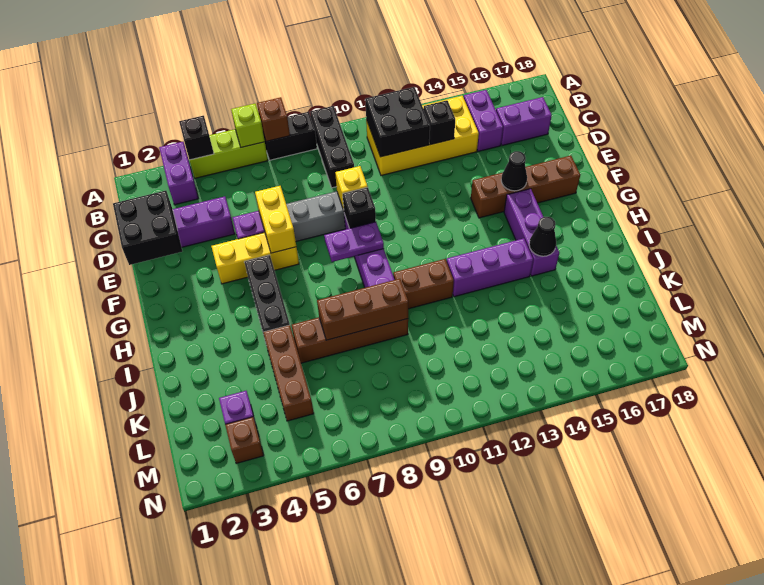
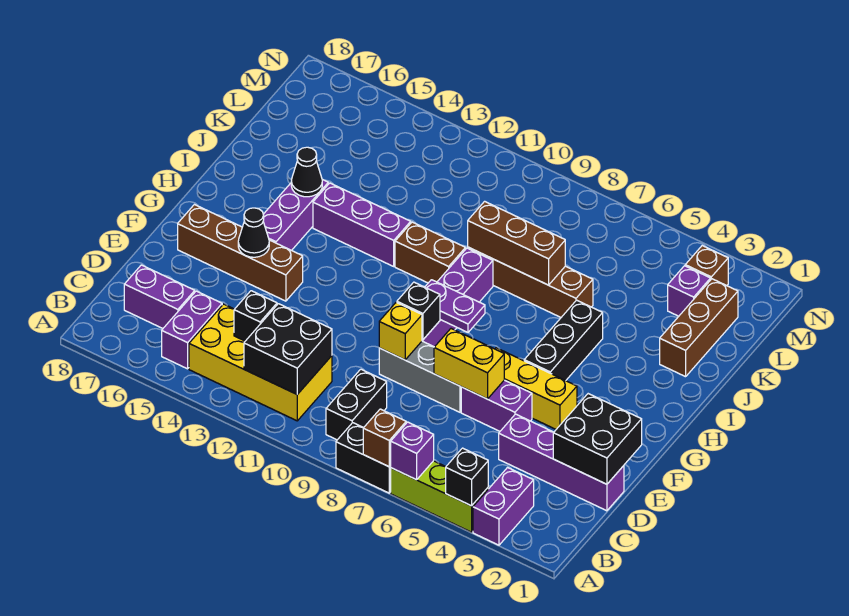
lime 1x1 brick [231,104,265,147] -> purple 1x1 brick [391,422,434,480]
black 1x3 brick [310,106,354,188] -> black 1x2 brick [326,369,387,440]
yellow 1x2 brick [255,186,296,253] -> yellow 1x2 brick turned to [434,329,504,399]
brown 1x3 brick [263,325,314,421] -> brown 1x3 brick moved to [660,279,738,377]

